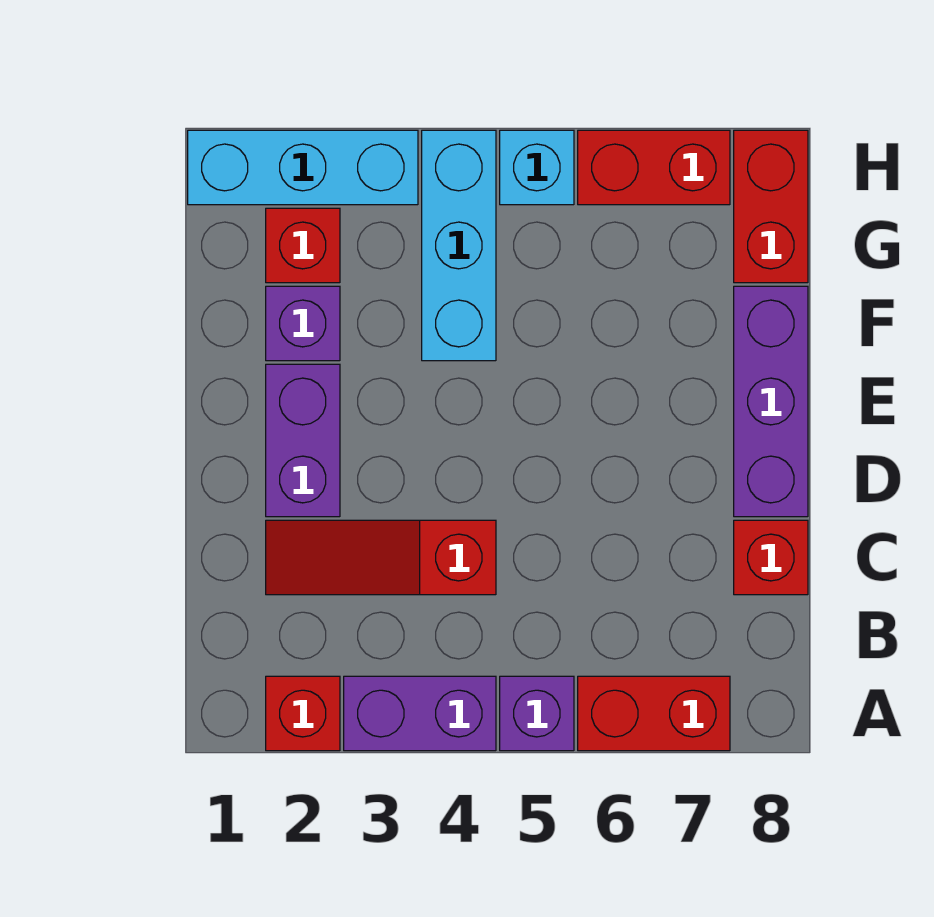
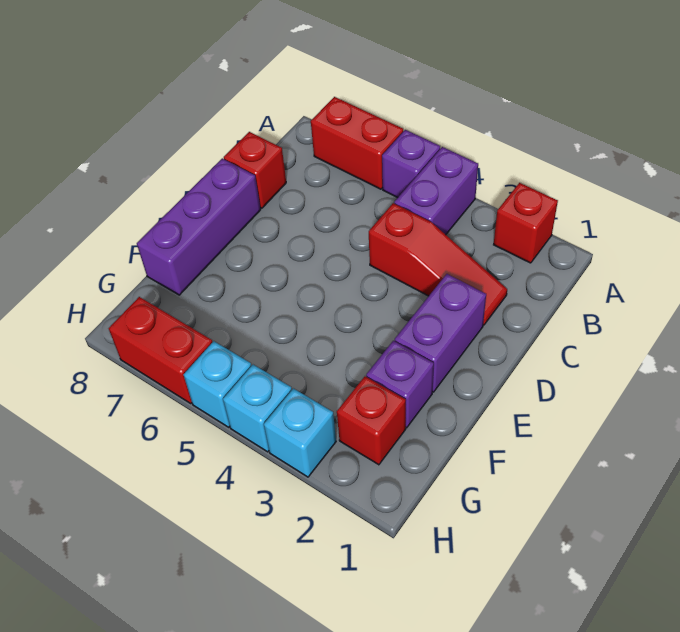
purple 1x2 brick [344,676,496,751] -> purple 1x2 brick turned to [394,147,478,235]
cyan 1x3 brick [422,130,496,361] -> cyan 1x1 brick [223,365,292,452]
red 1x2 brick [734,130,808,283] -> none
cyan 1x3 brick [188,130,418,205] -> cyan 1x1 brick [264,388,336,477]

